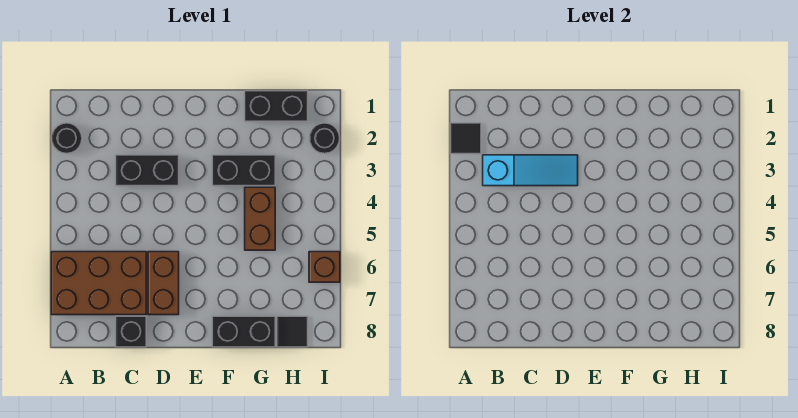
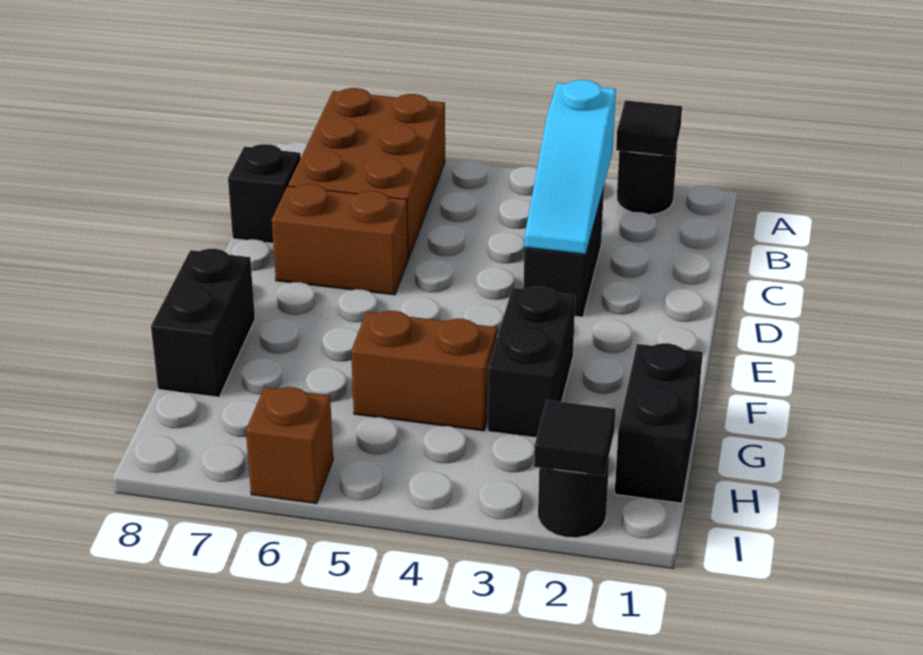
black 1x1 tile [277,316,308,347] -> black 1x1 tile moved to [534,400,616,476]

